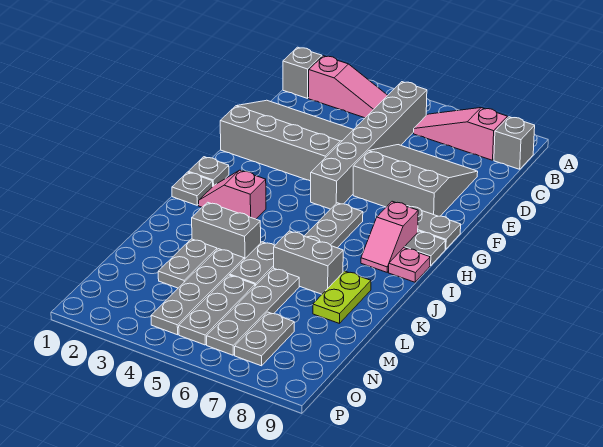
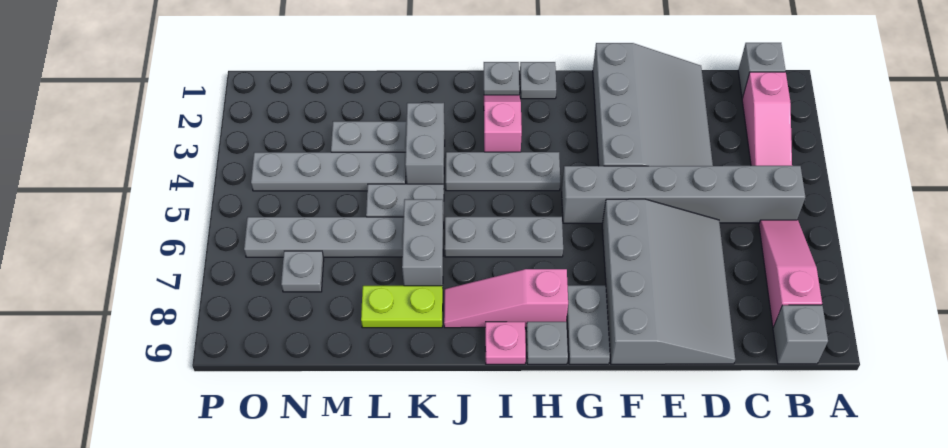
grey 3x3 slope [353,145,478,216] -> grey 3x4 slope [602,199,735,364]
pink 1x2 slope [361,201,418,272] -> pink 1x3 slope [444,269,568,328]
grey 1x3 plate [179,275,255,345] -> grey 1x3 plate moved to [446,152,560,191]
grey 1x2 plate [235,312,294,366] -> grey 1x1 plate [281,251,324,292]

